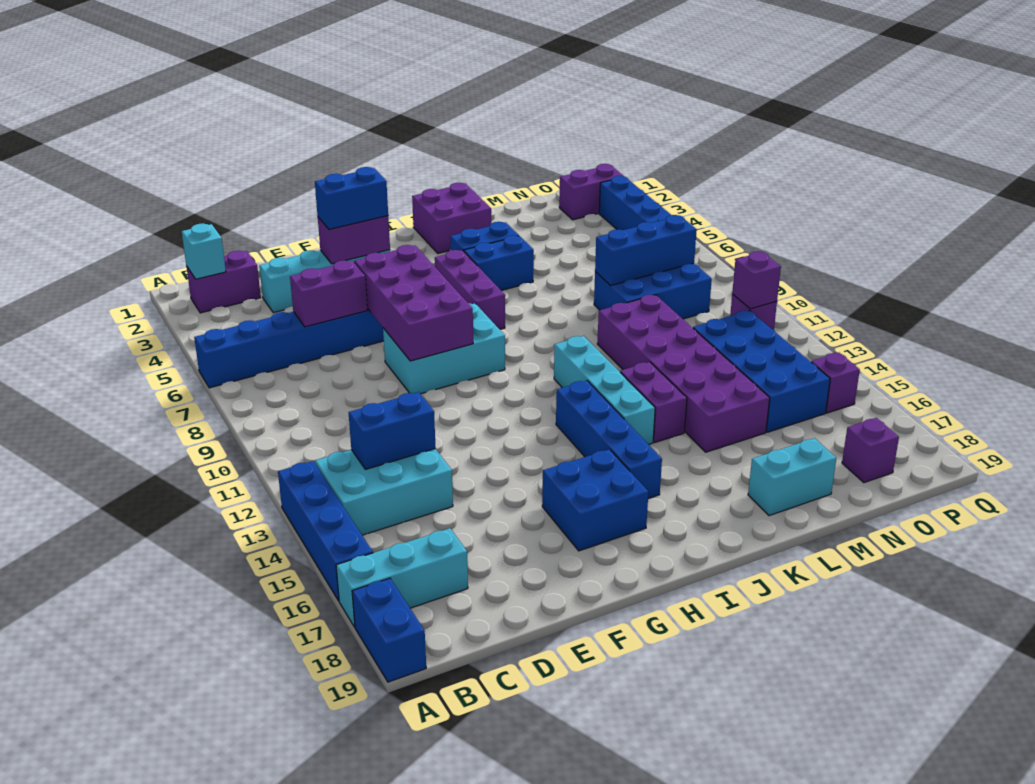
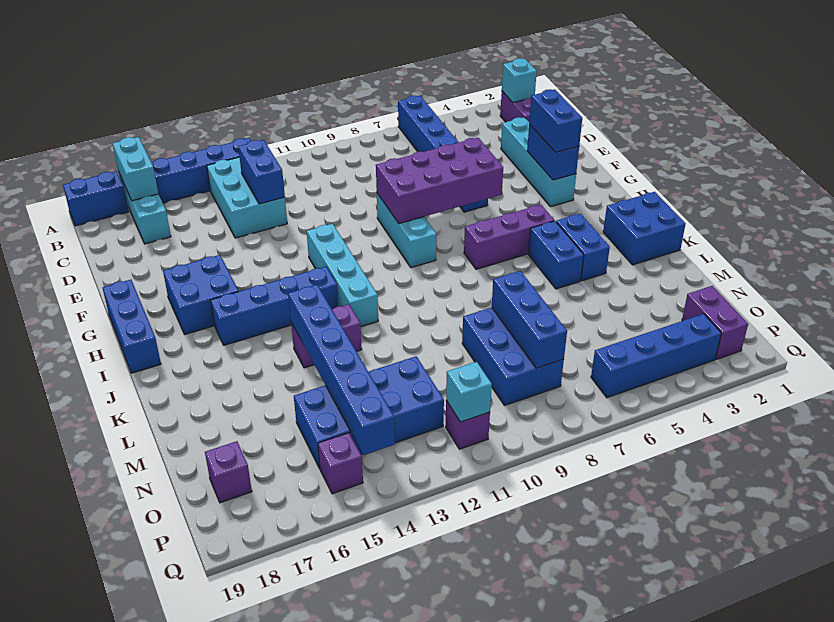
purple 1x2 brick [290,260,367,327] -> none
purple 1x2 brick [318,216,390,264] -> blue 1x2 brick [527,124,579,180]
cyan 2x3 brick [383,303,505,394] -> cyan 1x3 brick [377,193,436,268]
none -> blue 1x3 brick [103,280,161,373]
purple 2x2 brick [412,183,491,253] -> blue 2x2 brick [603,192,685,265]
cyan 1x4 brick [554,336,655,444] -> cyan 1x4 brick turned to [307,224,378,327]
none -> blue 1x6 brick [288,285,395,455]
purple 2x6 brick [597,295,770,452] -> none
cyan 1x2 brick [748,438,836,516] -> cyan 1x2 brick moved to [113,137,158,201]
purple 1x1 brick [732,251,781,309] -> cyan 1x1 brick [446,362,492,422]

